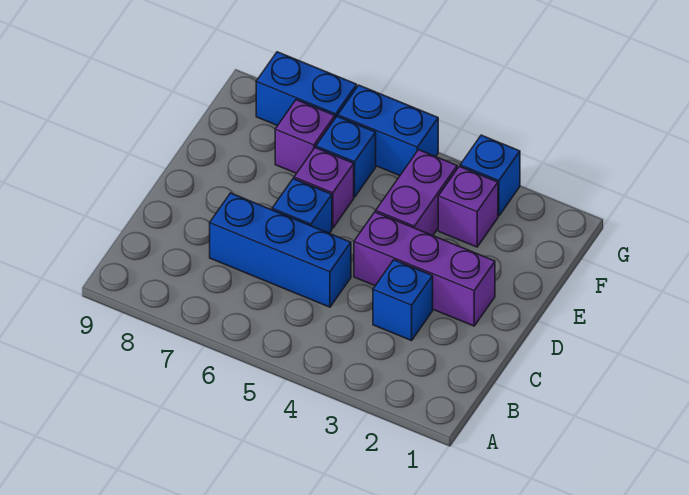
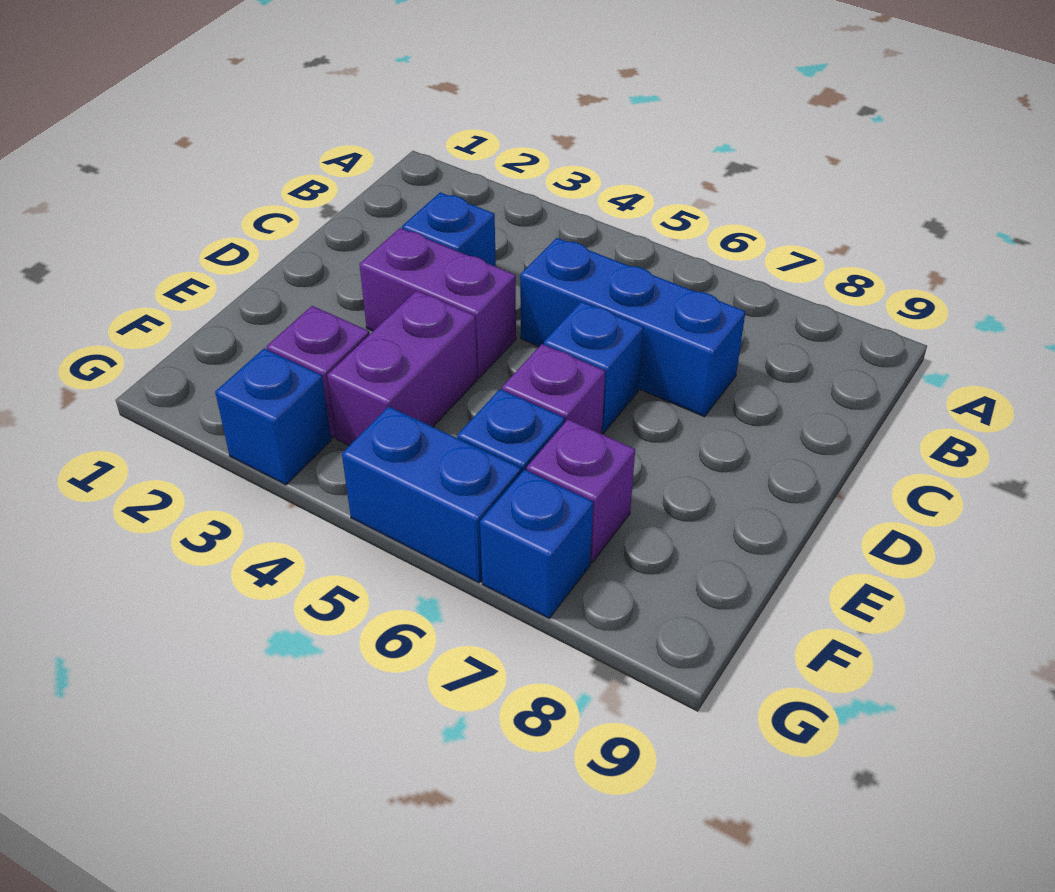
purple 1x3 brick [354,212,495,326] -> purple 1x2 brick [360,228,516,378]
blue 1x2 brick [256,52,357,126] -> blue 1x1 brick [480,470,593,618]

